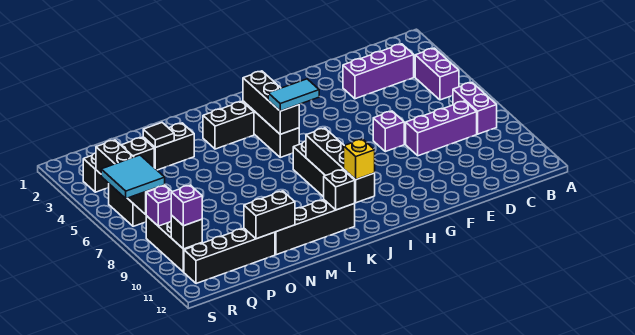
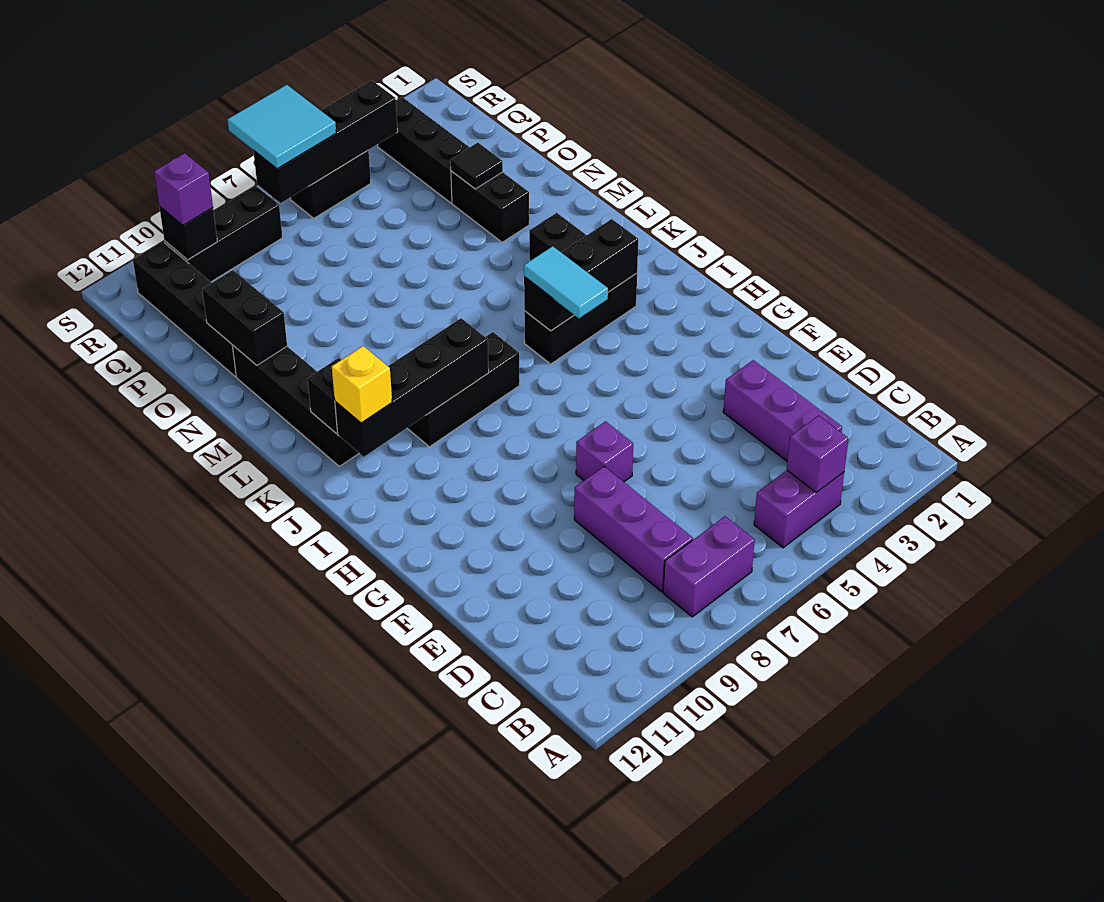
purple 1x1 brick [146,186,172,226] -> purple 1x1 brick moved to [787,416,848,493]

